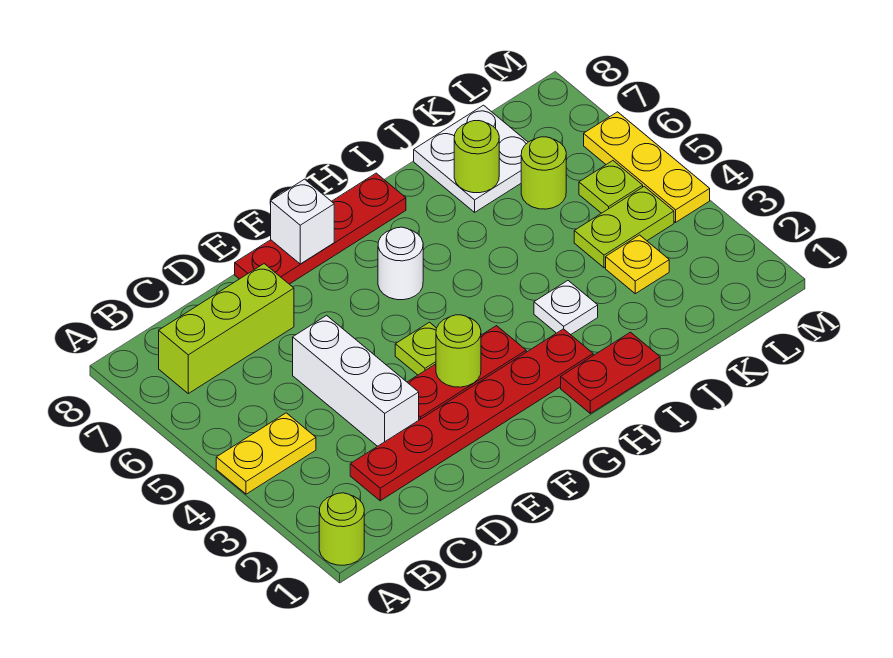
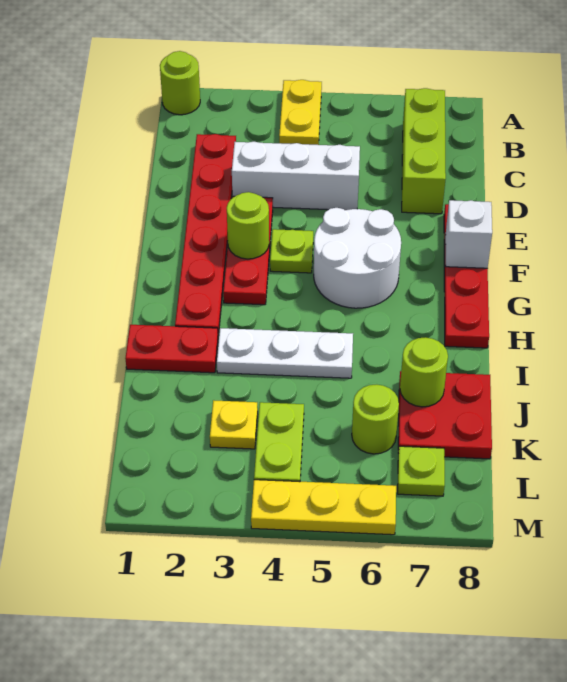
white 1x1 round brick [378,227,423,300] -> white 2x2 round brick [314,208,401,308]
red 1x2 plate [561,332,660,413] -> red 1x2 plate turned to [125,325,218,373]
white 1x1 plate [534,281,598,335] -> white 1x3 plate [217,328,353,378]
white 2x2 plate [414,105,528,212] -> red 2x2 plate [398,371,492,459]
lime 1x1 plate [579,161,643,213] -> lime 1x1 plate moved to [398,446,445,496]

